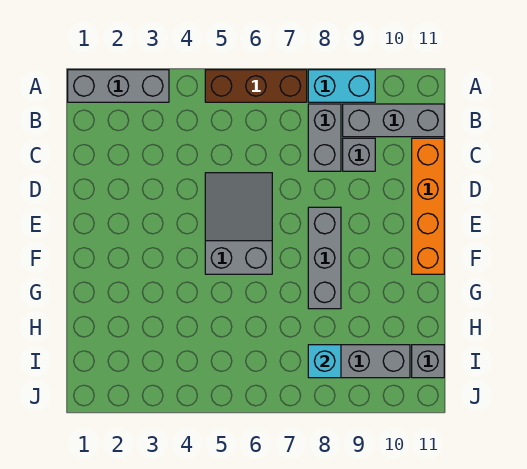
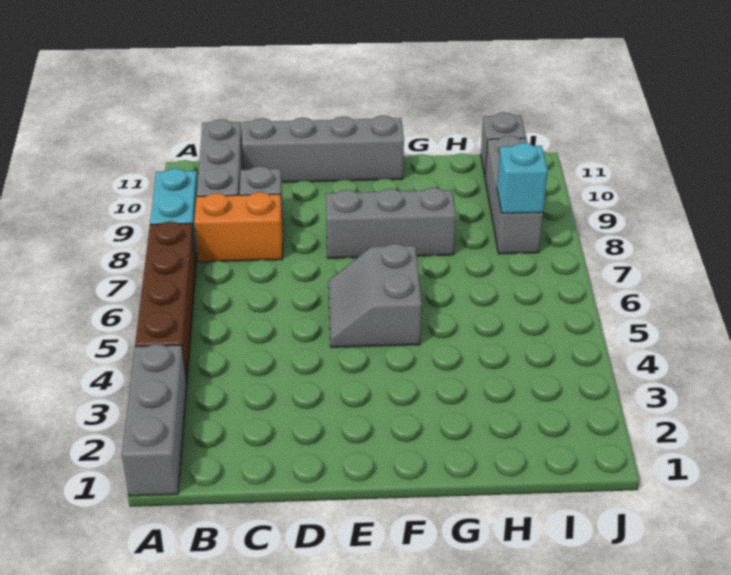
brown 1x3 brick [205,70,307,102] -> brown 1x4 brick [135,221,196,384]
grey 1x2 brick [308,104,341,171] -> orange 1x2 brick [194,192,283,262]
orange 1x4 brick [412,138,444,274] -> grey 1x4 brick [242,116,404,182]
grey 2x3 slope [205,173,272,274] -> grey 2x2 slope [328,244,422,347]

